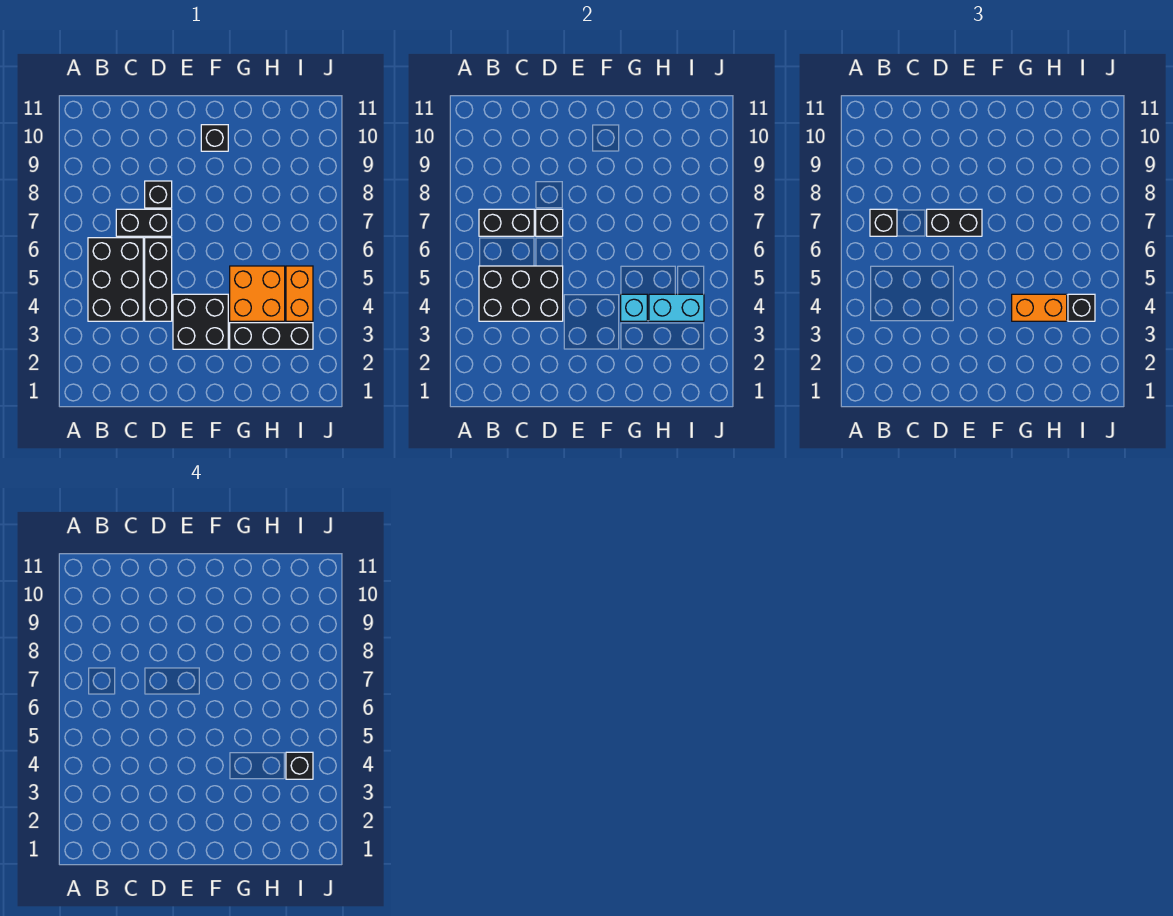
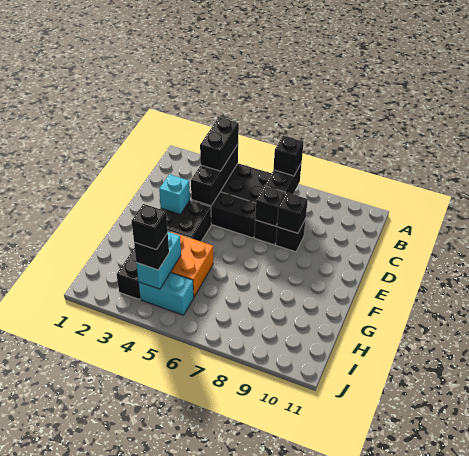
black 2x3 brick [479,266,563,321] -> black 1x3 brick [191,145,238,206]
black 1x2 brick [927,209,982,236] -> black 1x2 brick moved to [200,117,239,171]
black 1x1 brick [201,125,228,151] -> black 1x1 brick moved to [277,193,308,233]
cyan 1x1 brick [621,294,647,321] -> cyan 1x1 brick moved to [159,174,190,214]
orange 1x2 brick [1012,294,1067,321] -> none
orange 1x2 brick [286,266,313,321] -> cyan 1x2 brick [139,272,194,315]

